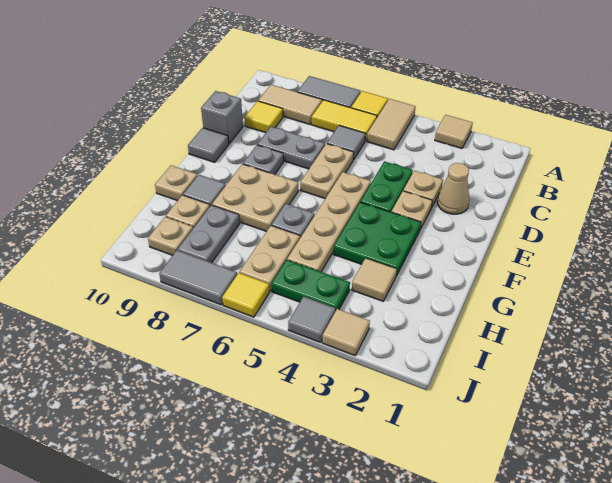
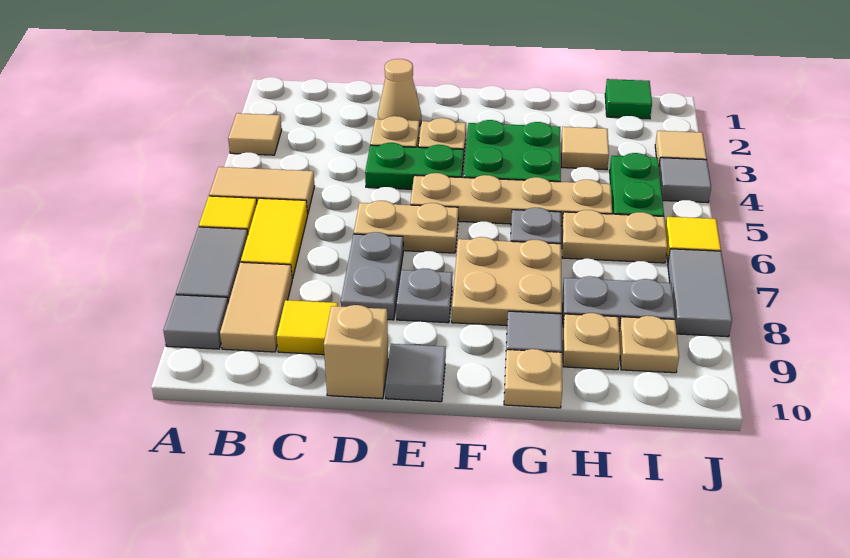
grey 1x1 tile [327,125,365,160] -> grey 1x1 tile moved to [163,295,228,349]
grey 1x1 brick [201,91,243,144] -> tan 1x1 brick [324,305,388,399]
none -> green 1x1 tile [605,79,652,119]

